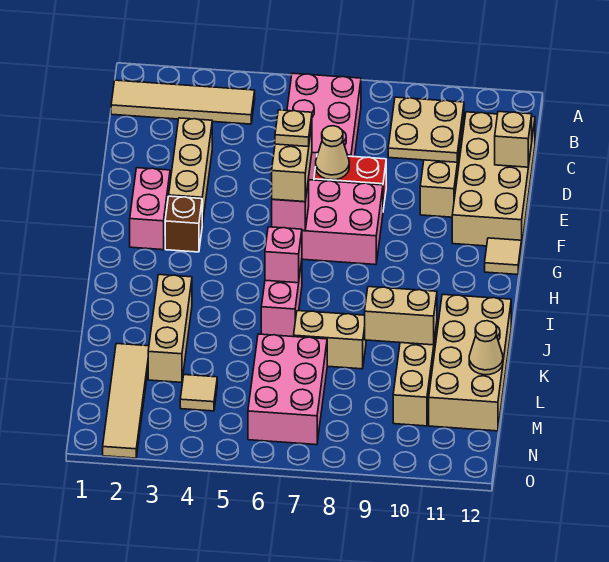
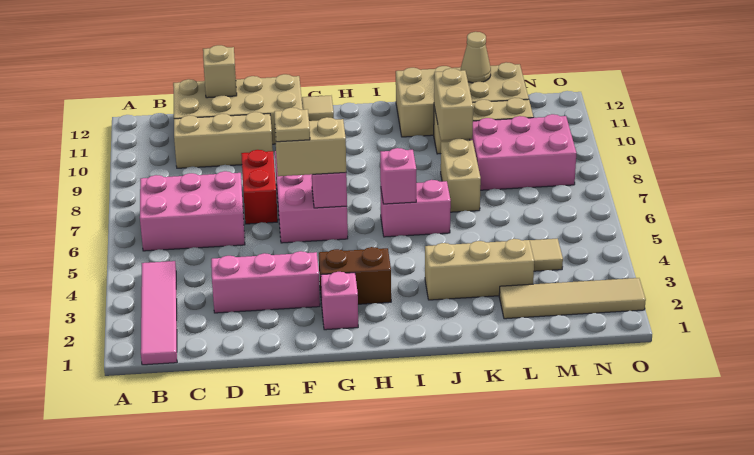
tan 1x4 tile [111,80,255,124] -> pink 1x4 tile [141,261,177,365]
tan 2x2 plate [388,97,464,162] -> none
tan 1x3 brick [169,118,212,225] -> pink 1x3 brick [211,251,320,313]
tan 1x1 cone [316,126,349,180] -> none
pink 1x2 brick [130,168,170,250] -> pink 1x1 brick [321,272,358,330]
brown 1x1 brick [165,196,202,252] -> brown 1x2 brick [319,247,391,304]
pink 2x3 brick [248,334,327,445] -> pink 2x3 brick moved to [470,114,576,190]

